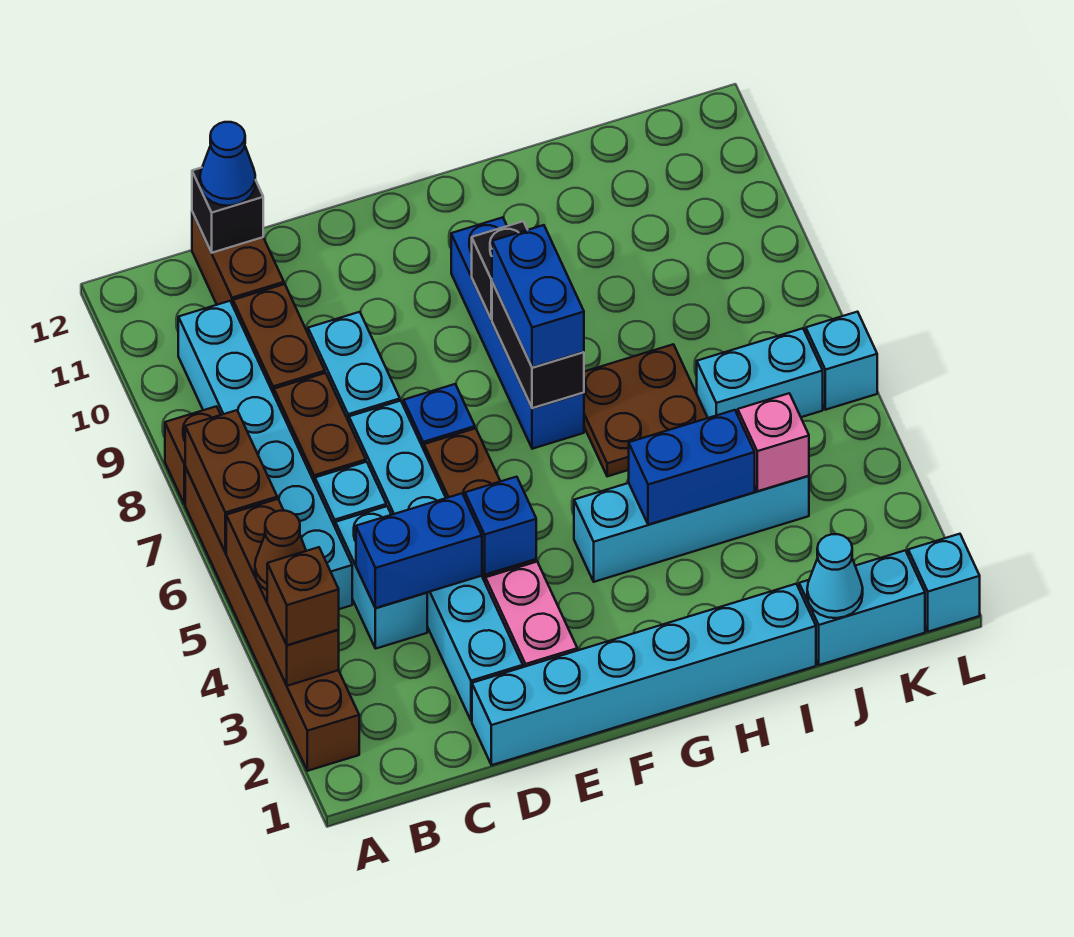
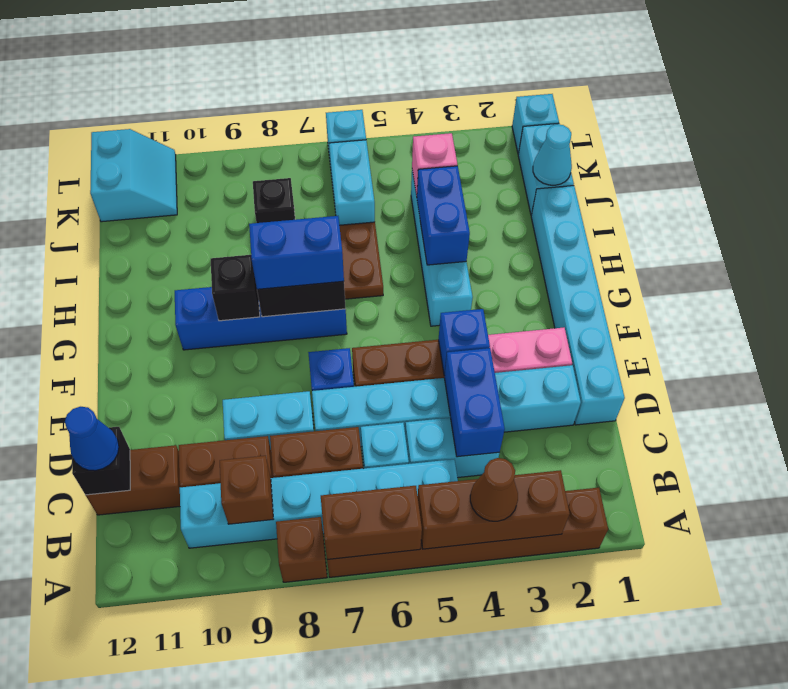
brown 1x1 brick [267,547,339,645] -> brown 1x1 brick moved to [220,456,274,524]
none -> black 1x1 brick [253,178,295,223]
none -> cyan 2x2 slope [90,129,177,222]

